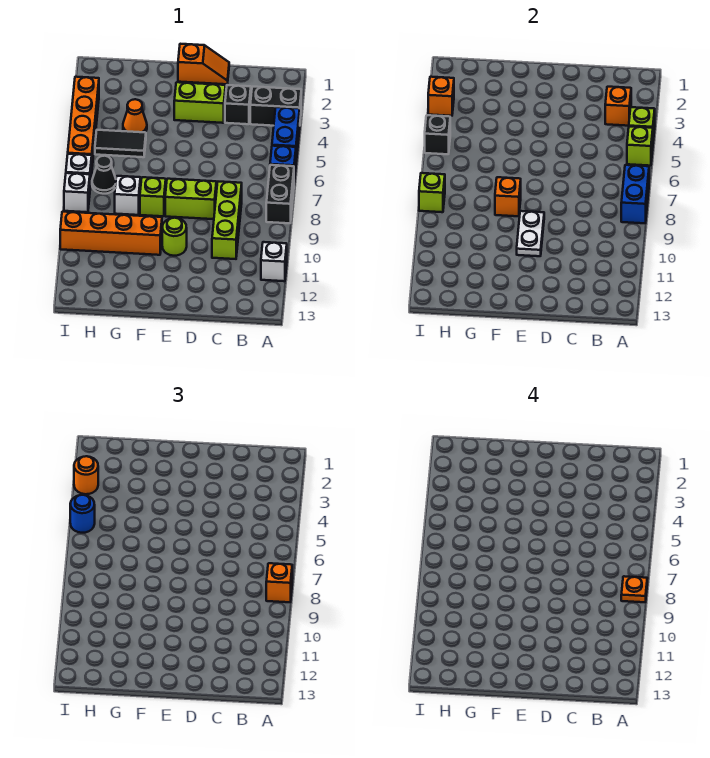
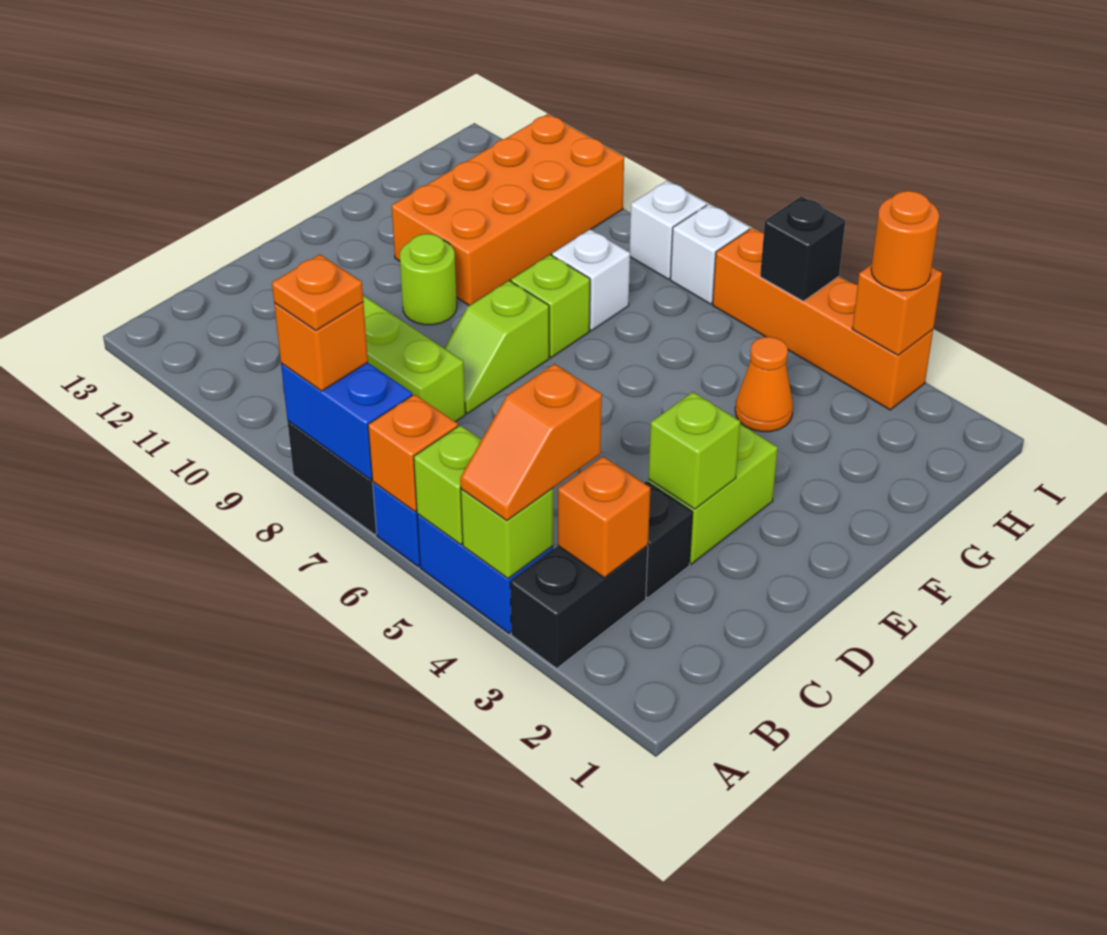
white 1x1 brick [261,242,287,281] -> none
orange 1x2 slope [178,44,229,84] -> orange 1x2 slope moved to [460,364,602,521]
lime 1x2 brick [165,179,216,219] -> lime 1x2 slope [444,281,549,413]
white 1x2 plate [517,211,544,256] -> none
orange 1x1 brick [495,177,521,216] -> orange 1x1 brick moved to [368,394,458,512]
orange 1x4 brick [60,212,162,255] -> orange 2x4 brick [392,114,624,306]
black 1x2 tile [95,130,146,157] -> none
black 1x1 cone [92,156,116,194] -> none
blue 1x1 round brick [70,495,95,533] -> none
lime 1x1 brick [419,173,445,212] -> lime 1x1 brick moved to [648,392,740,509]

